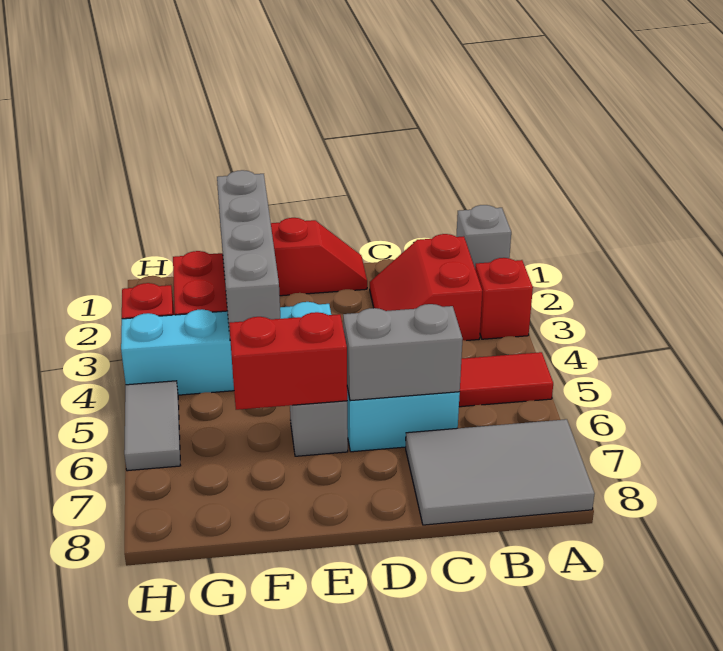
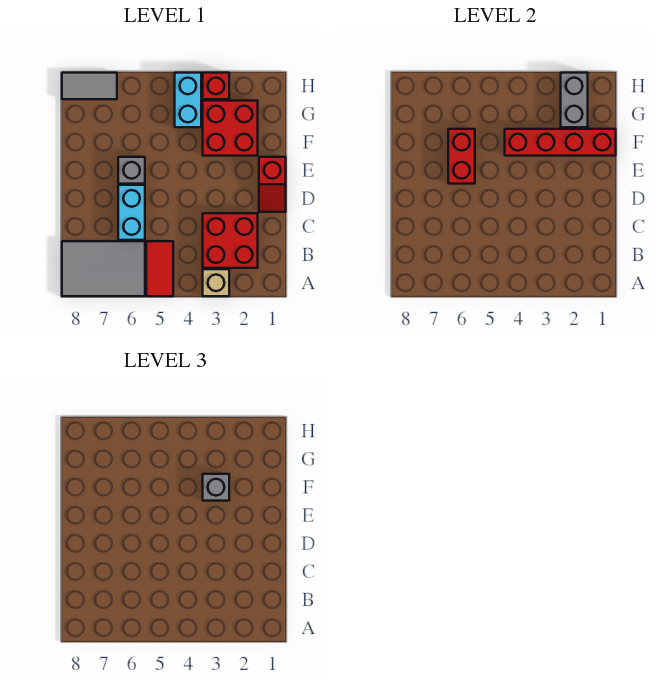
grey 1x1 brick [456,205,511,267] -> grey 1x1 brick moved to [203,474,229,501]
red 1x1 brick [475,258,533,339] -> tan 1x1 brick [203,269,229,296]
grey 2x3 tile [406,419,595,525] -> grey 2x3 tile turned to [62,241,145,296]
red 2x2 slope [370,234,482,341] -> red 2x2 brick [203,213,258,268]
grey 1x2 brick [343,304,463,401] -> grey 1x2 brick moved to [561,73,588,127]
cyan 1x4 brick [121,302,331,395] -> cyan 1x2 brick [175,73,201,127]
grey 1x4 brick [217,170,280,334] -> red 1x4 brick [505,129,616,156]
grey 1x2 tile [124,381,180,471] -> grey 1x2 tile moved to [62,73,117,99]

